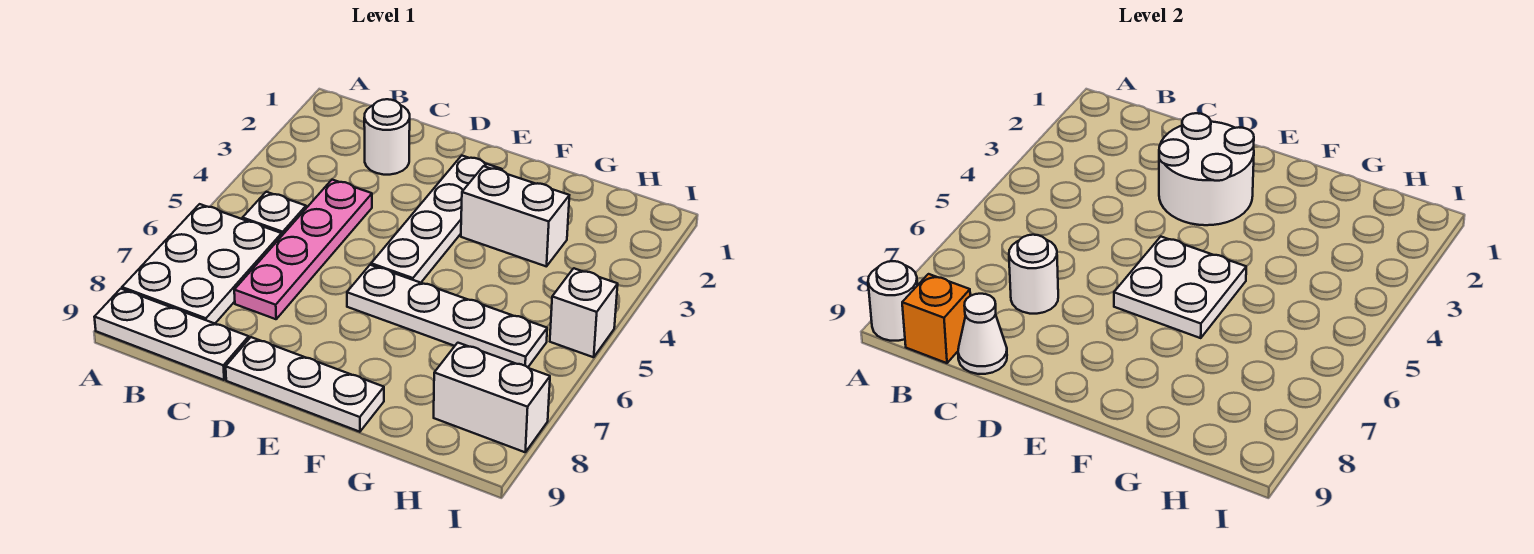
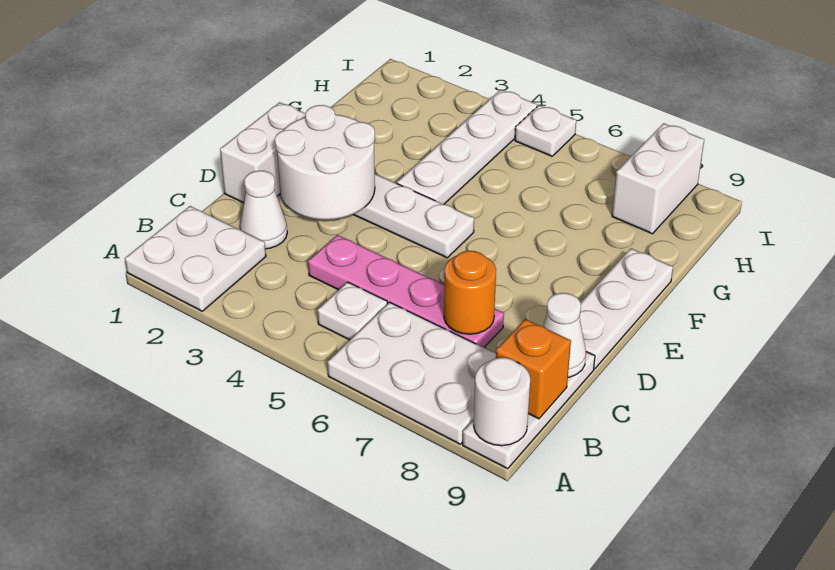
white 1x1 round brick [364,99,410,175] -> white 1x1 cone [240,171,287,249]
white 1x1 round brick [1009,235,1058,314] -> orange 1x1 round brick [444,251,496,334]
white 2x2 plate [1114,237,1246,338] -> white 2x2 plate moved to [125,206,266,311]
white 1x4 plate [347,265,547,367] -> white 1x4 plate moved to [397,90,537,204]
white 1x2 brick [461,166,569,267] -> white 1x2 brick moved to [220,102,306,203]
white 1x1 brick [550,268,618,357] -> white 1x1 plate [515,105,576,156]

